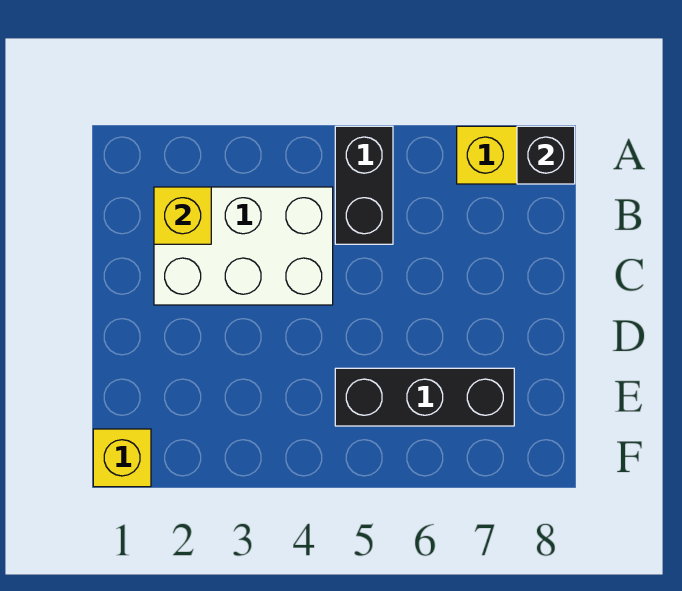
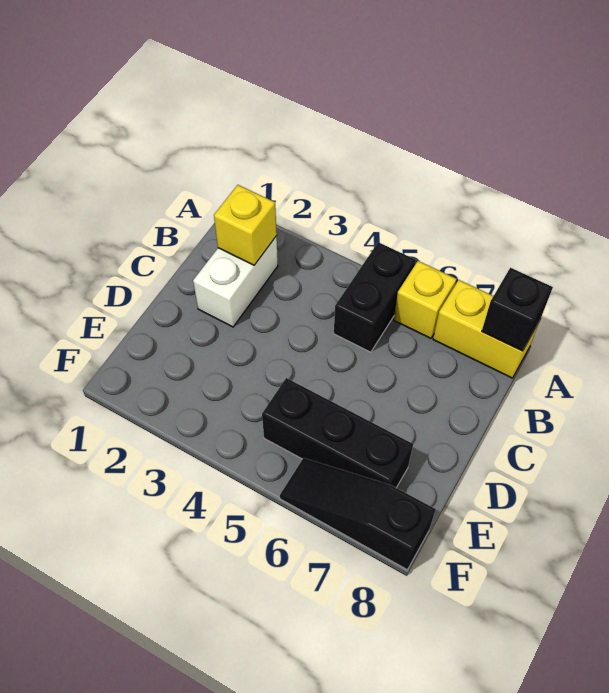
white 2x3 brick [154,187,333,305] -> white 1x2 brick [193,236,278,327]
yellow 1x1 brick [93,429,151,487] -> yellow 1x1 brick moved to [394,261,456,338]
none -> black 1x3 slope [280,458,436,570]

